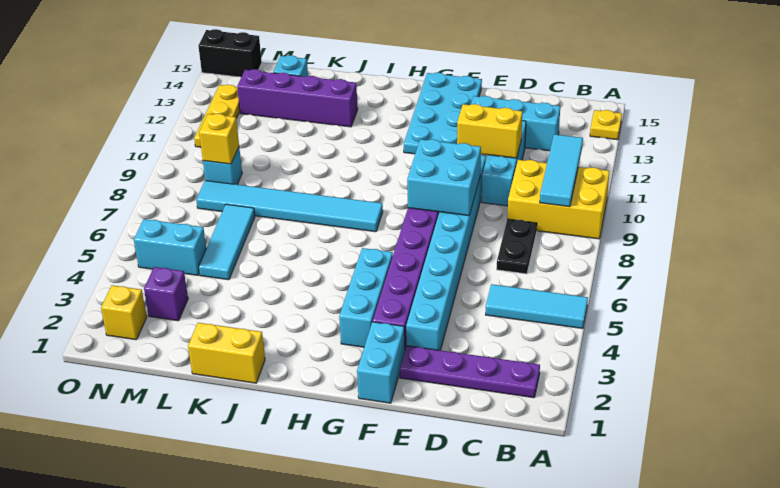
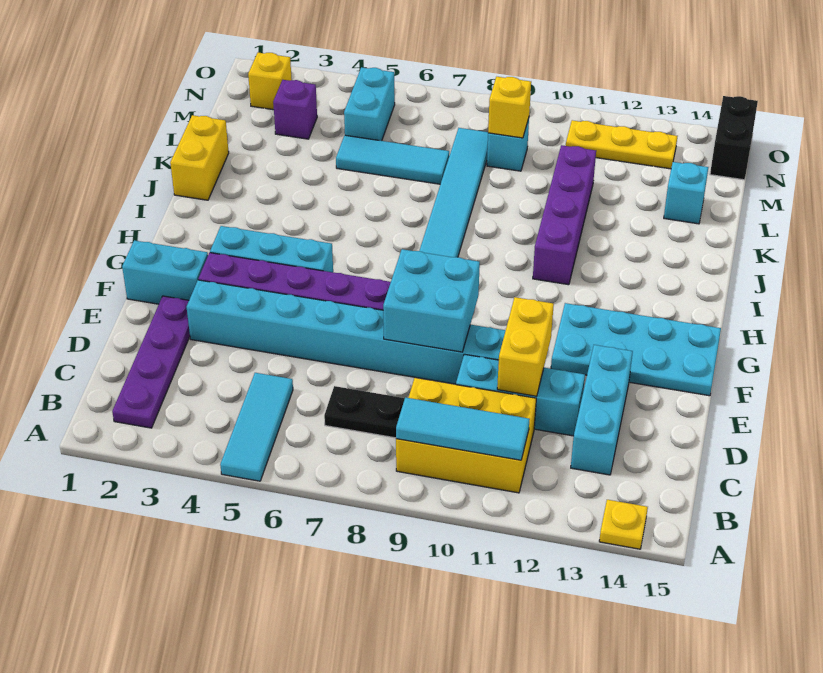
yellow 2x3 brick [507,160,609,239] -> yellow 2x3 brick turned to [396,378,536,493]
purple 1x4 brick [237,69,358,127] -> purple 1x4 brick moved to [533,145,596,285]

